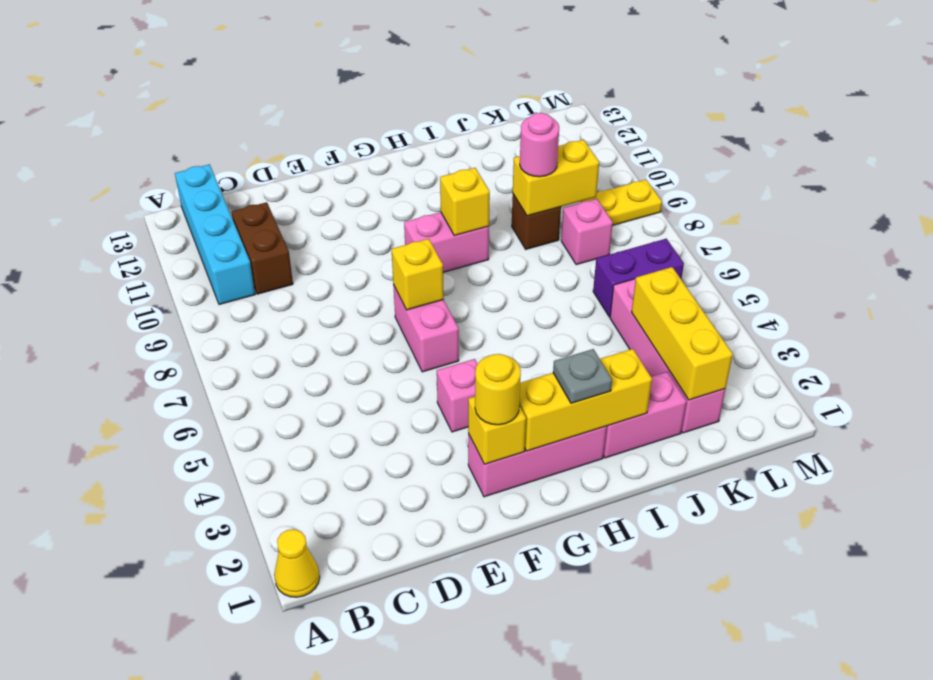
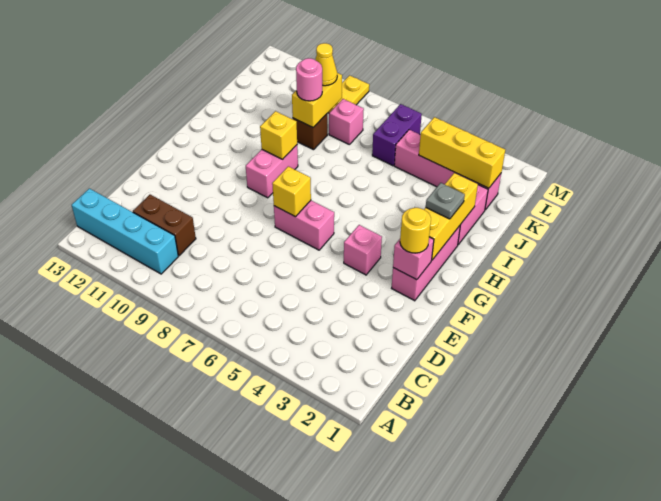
yellow 1x1 cone [274,529,320,597] -> yellow 1x1 cone moved to [315,43,337,86]
yellow 1x1 brick [468,397,526,464] -> pink 1x1 brick [393,237,434,280]

